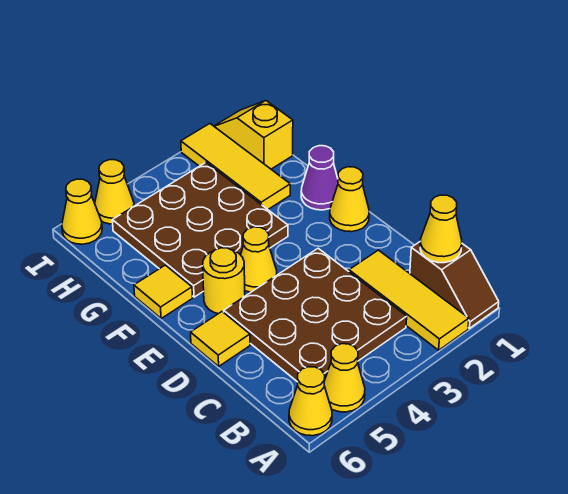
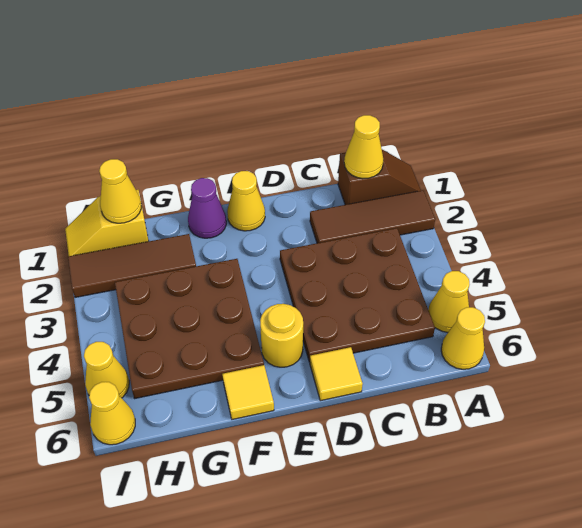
yellow 1x3 tile [349,250,469,350] -> brown 1x3 tile [310,190,435,243]
yellow 1x1 cone [241,227,277,292] -> yellow 1x1 cone moved to [99,159,141,223]
yellow 1x3 tile [181,124,290,209] -> brown 1x3 tile [68,234,196,297]

